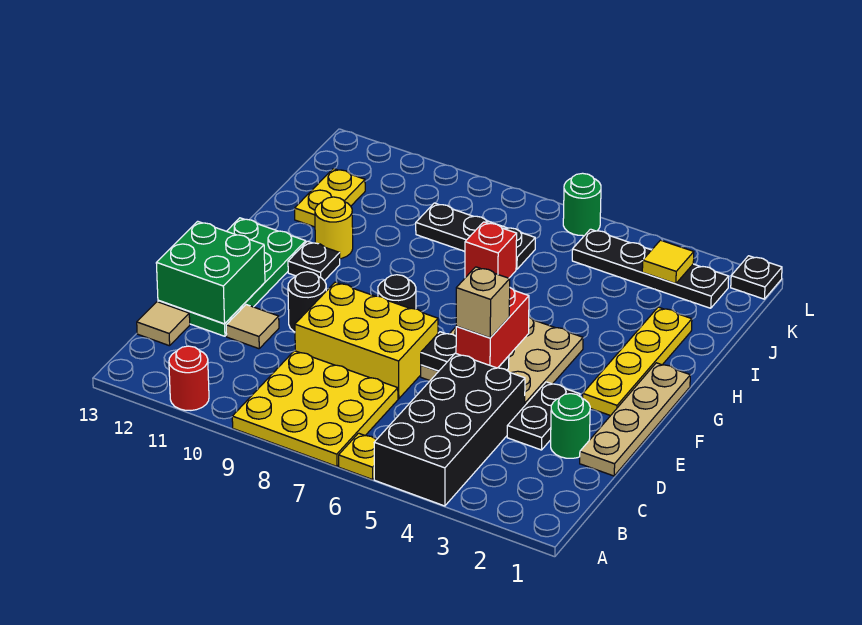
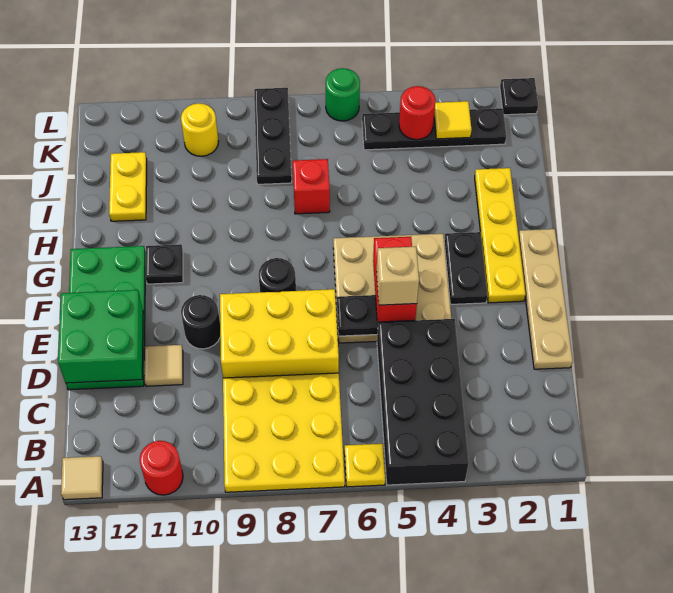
tan 1x1 tile [137,302,190,346] -> tan 1x1 tile moved to [61,456,103,500]
green 1x1 round brick [551,394,590,458] -> none
black 1x2 plate [507,382,580,450] -> black 1x2 plate moved to [444,232,487,304]
yellow 1x1 round brick [315,197,353,259] -> yellow 1x1 round brick moved to [181,103,219,156]
black 1x3 plate [416,203,535,269] -> black 1x3 plate turned to [254,88,292,184]
none -> red 1x1 round brick [399,86,436,140]

